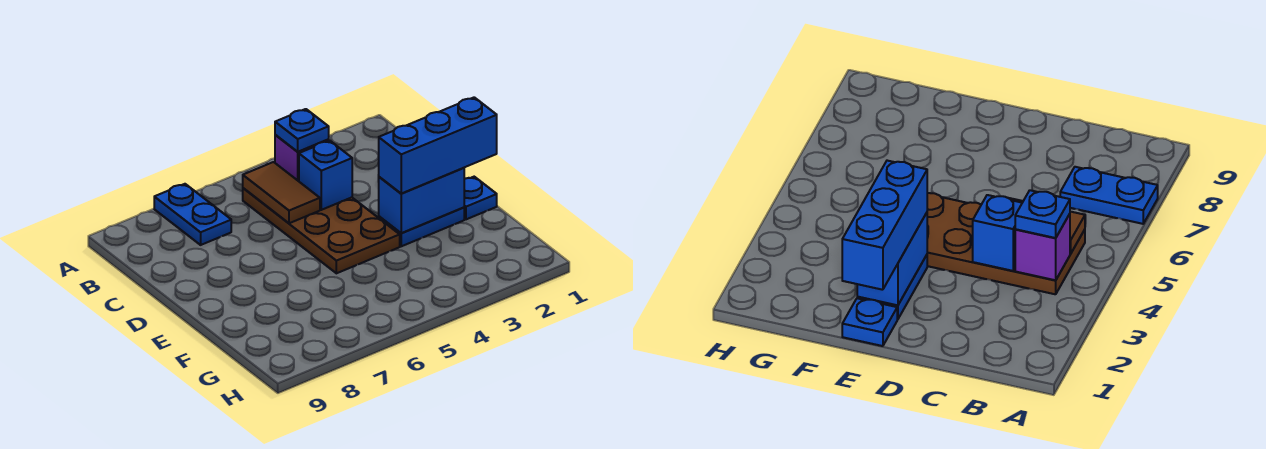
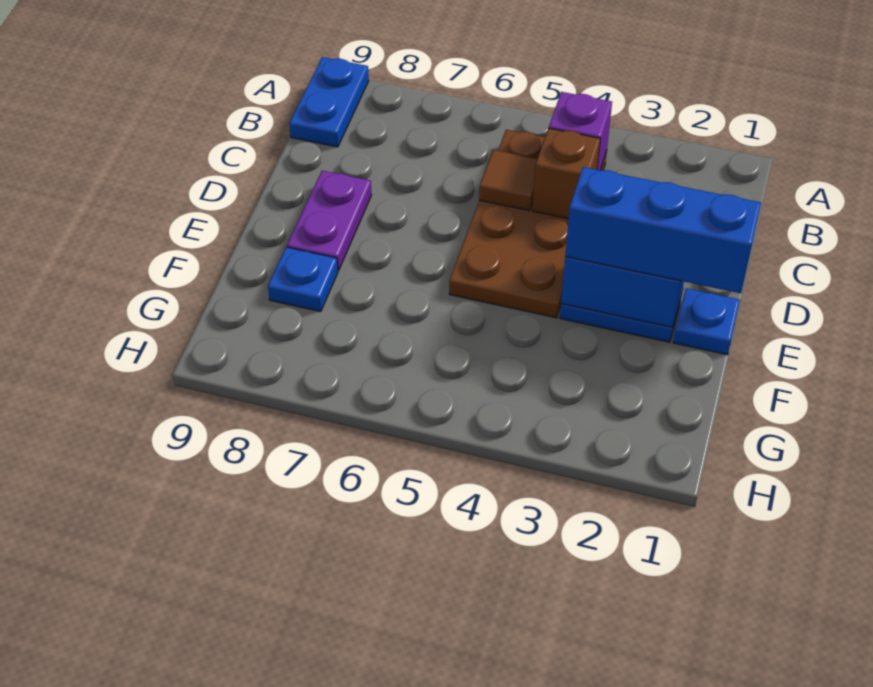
blue 1x2 plate [154,184,231,245] -> blue 1x2 plate moved to [289,57,369,147]
blue 1x1 plate [275,109,329,152] -> blue 1x1 plate moved to [268,247,338,312]
brown 1x2 tile [243,162,320,223] -> brown 1x1 tile [479,150,537,211]
blue 1x1 brick [299,141,352,210] -> brown 1x1 brick [533,128,600,219]
none -> purple 1x2 plate [287,171,372,271]

